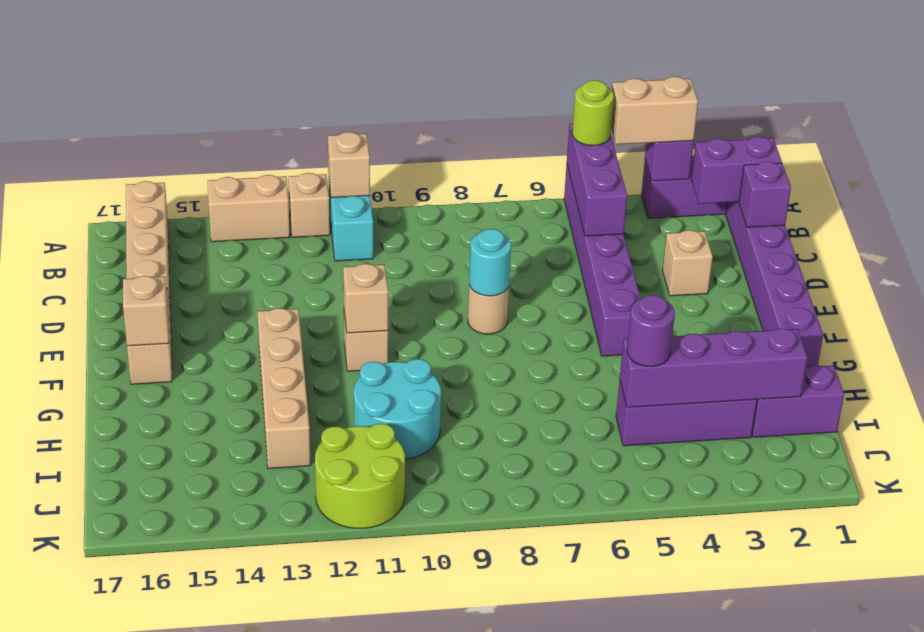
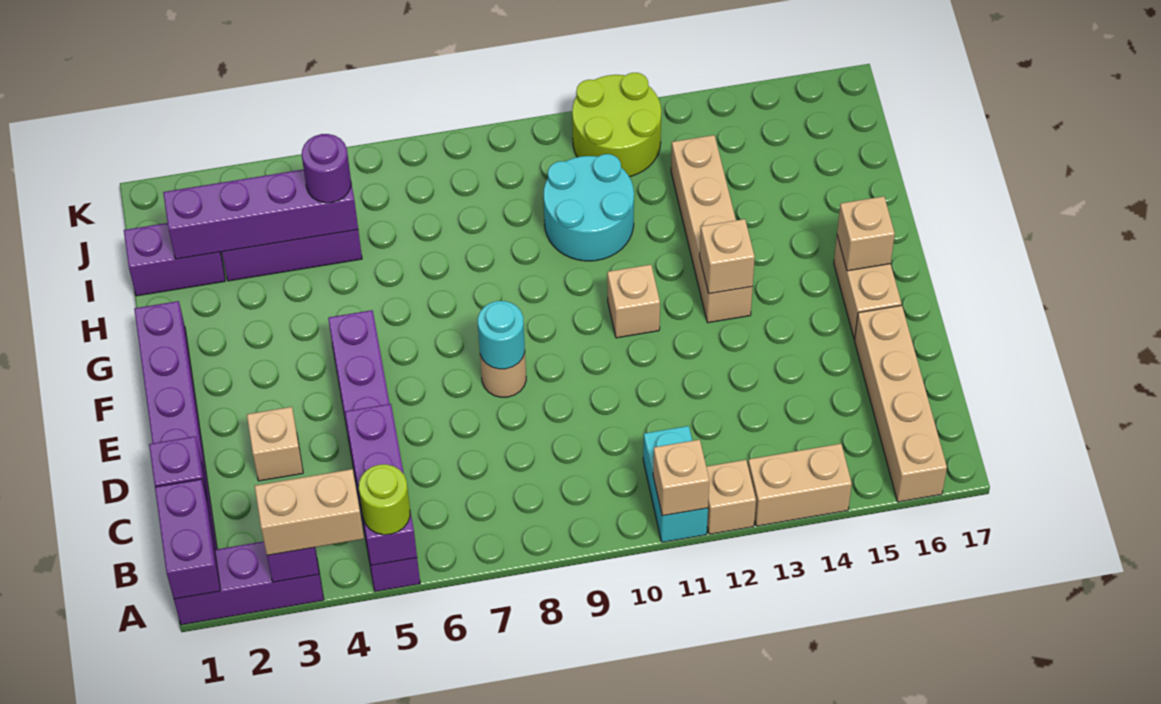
purple 1x2 brick [691,137,782,204] -> purple 1x2 brick turned to [155,479,221,599]
tan 1x1 brick [343,264,388,333] -> tan 1x1 brick moved to [700,219,755,294]

